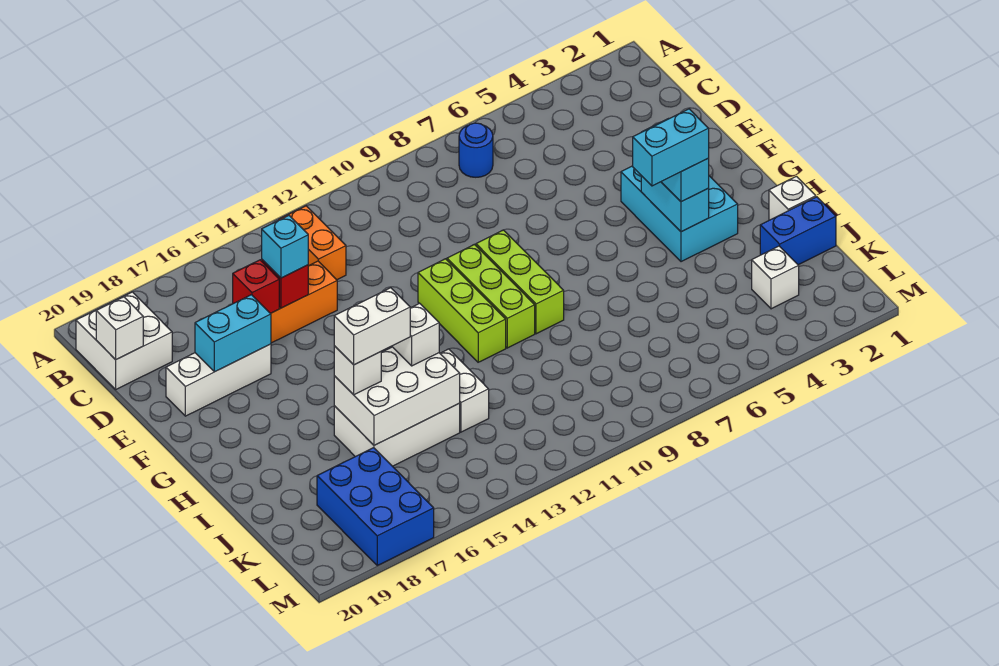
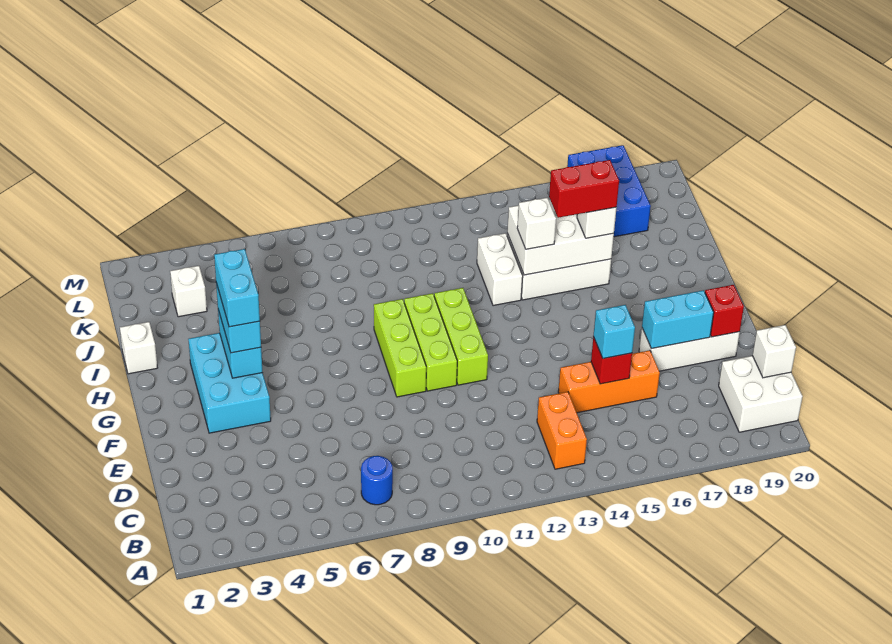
red 1x1 brick [233,260,279,313] -> red 1x1 brick moved to [705,285,744,337]
cyan 1x2 brick [633,109,709,186] -> cyan 1x2 brick turned to [214,249,260,327]
white 1x2 brick [334,288,410,365] -> red 1x2 brick [549,160,619,218]
blue 1x2 brick [760,197,836,265] -> none

